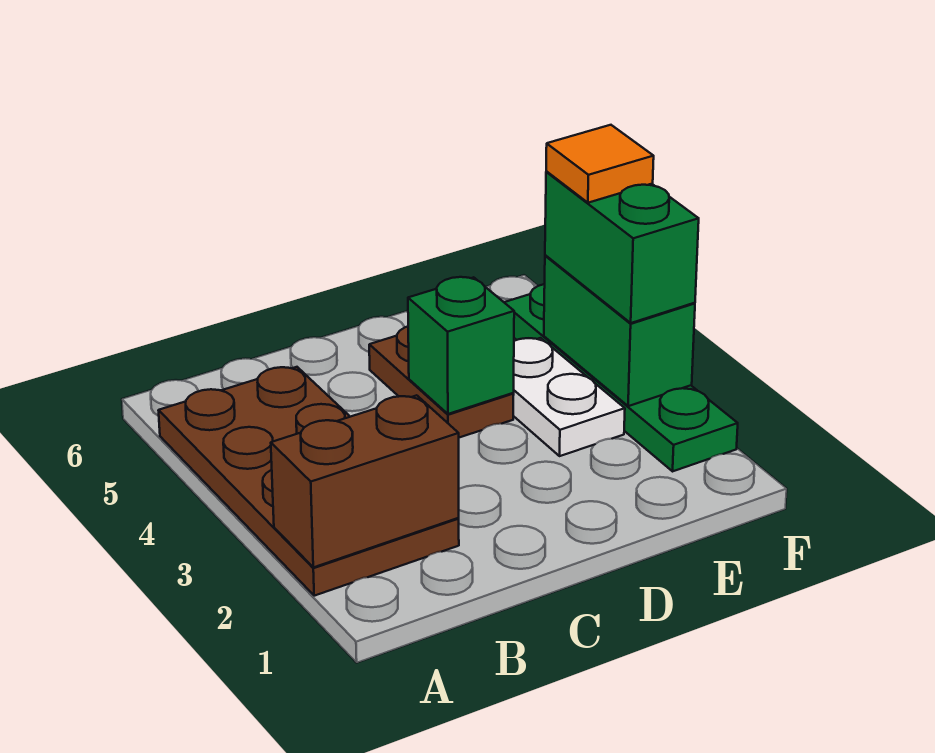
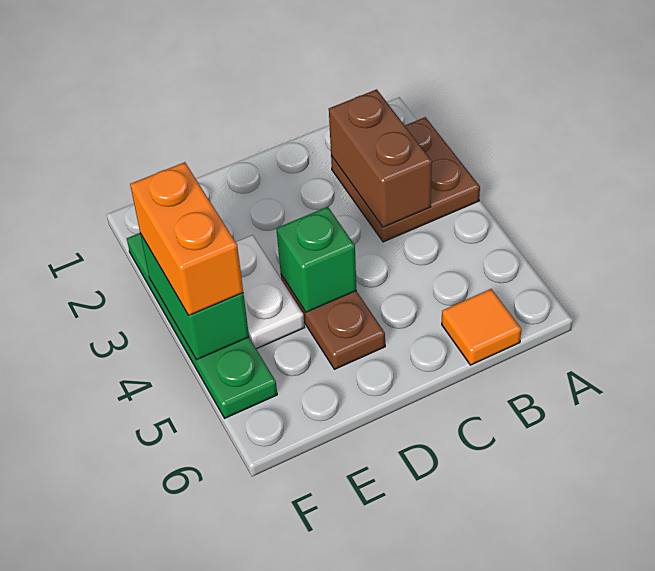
brown 2x4 plate [158,367,459,596] -> brown 2x2 plate [331,117,480,242]
brown 1x2 brick [271,395,459,567] -> brown 1x2 brick turned to [329,89,432,227]
green 1x2 brick [545,172,699,323] -> orange 1x2 brick [130,162,243,315]
orange 1x1 tile [546,125,654,203] -> orange 1x1 tile moved to [442,289,521,365]

